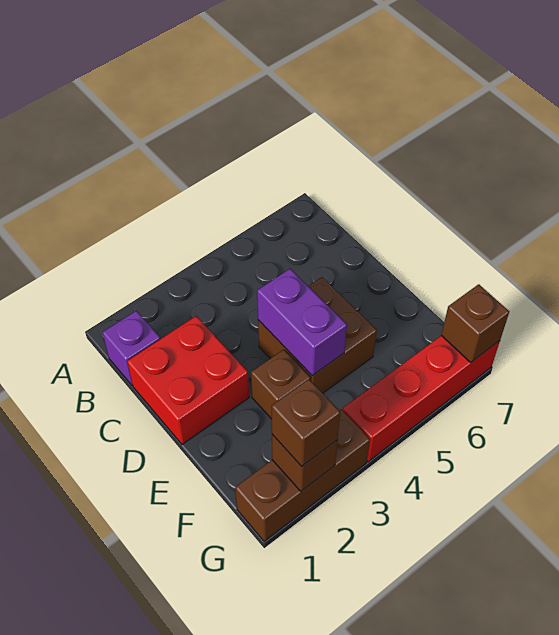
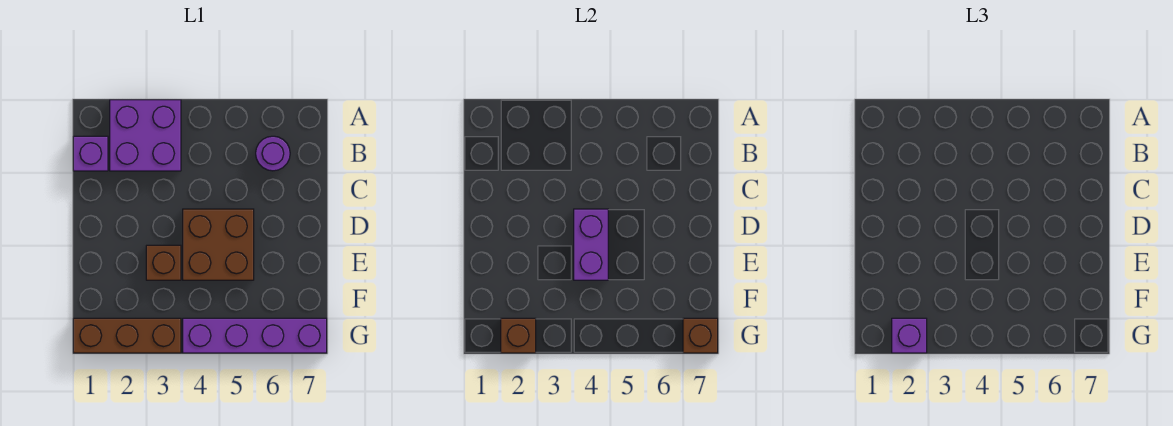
none -> purple 2x2 brick [110,100,181,171]
none -> purple 1x1 round brick [256,136,290,171]
red 2x2 brick [127,316,249,444] -> none
brown 1x1 brick [271,379,340,466] -> purple 1x1 brick [892,318,927,353]
red 1x4 brick [343,336,500,462] -> purple 1x4 brick [183,318,327,353]

